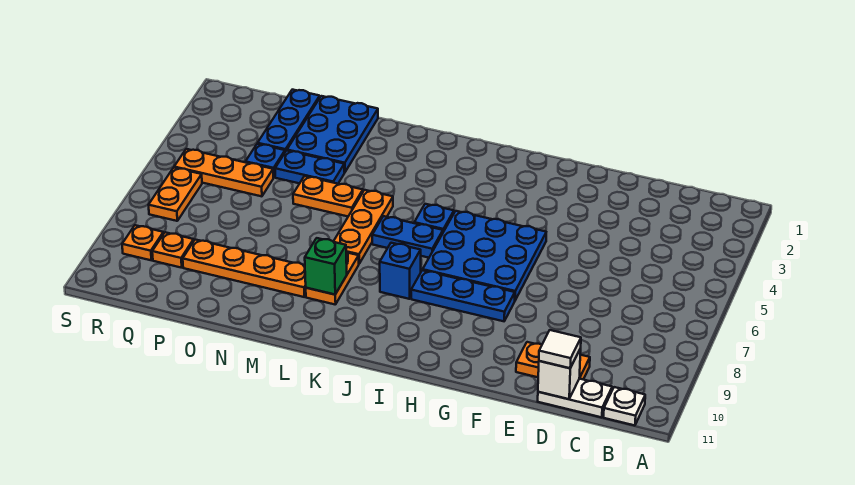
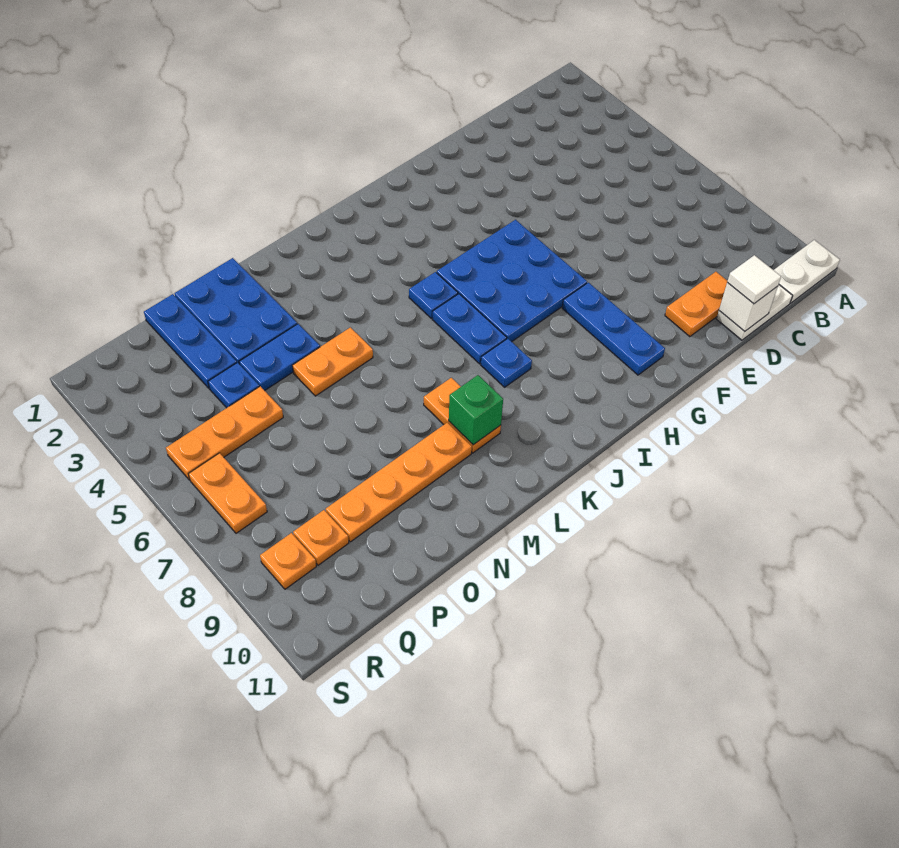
white 1x1 plate [604,387,645,425] -> white 1x2 plate [774,240,840,303]
blue 1x3 plate [411,270,515,321] -> blue 1x3 plate turned to [562,283,665,375]
blue 1x2 plate [372,216,443,258] -> blue 1x2 plate turned to [433,294,507,364]
blue 1x1 brick [380,243,421,299] -> blue 1x1 plate [481,339,532,387]
orange 1x3 plate [333,190,393,264] -> none

